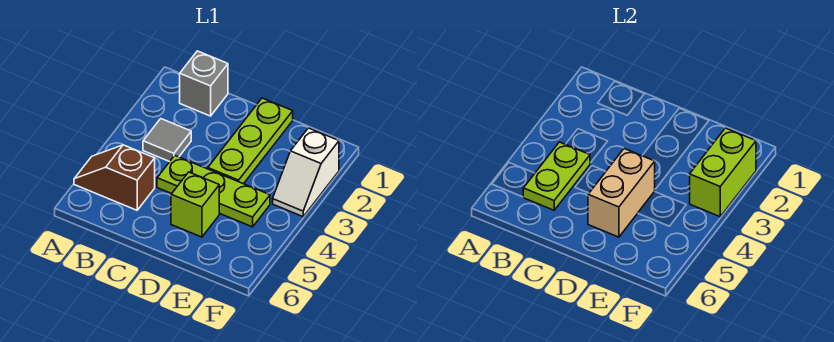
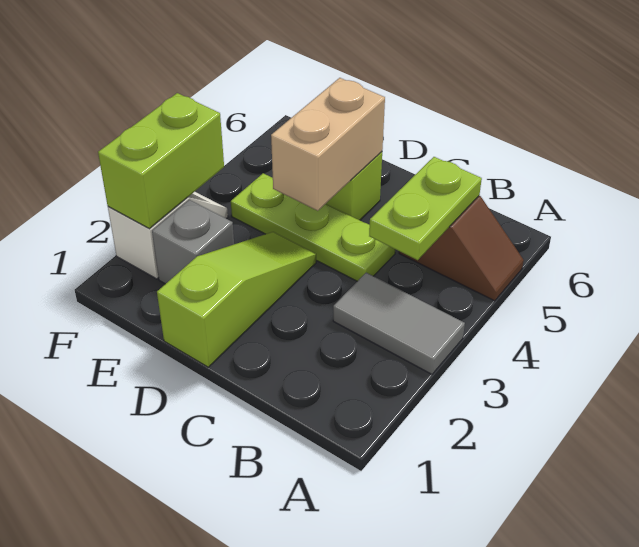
grey 1x1 brick [180,51,228,116] -> grey 1x1 brick moved to [152,200,234,284]
grey 1x1 tile [143,119,191,162] -> grey 1x2 tile [333,273,465,374]
lime 1x3 plate [208,98,293,184] -> lime 1x3 slope [157,232,316,367]

